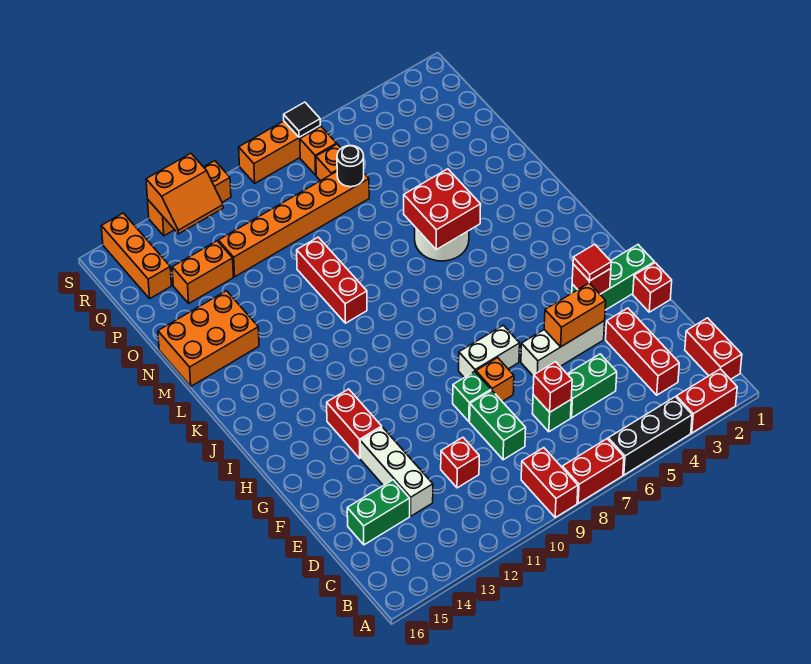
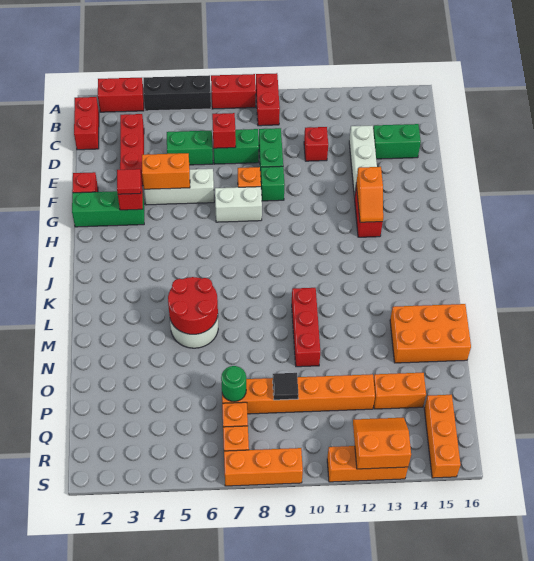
green 1x1 brick [532,395,571,432] -> green 1x2 brick [214,129,259,164]
none -> orange 1x2 slope [356,167,383,222]
red 2x2 brick [404,169,481,249] -> red 2x2 round brick [168,277,218,334]
black 1x1 round brick [337,145,364,187] -> green 1x1 round brick [221,366,246,402]
black 1x1 tile [284,102,320,137] -> black 1x1 tile moved to [273,373,299,400]

